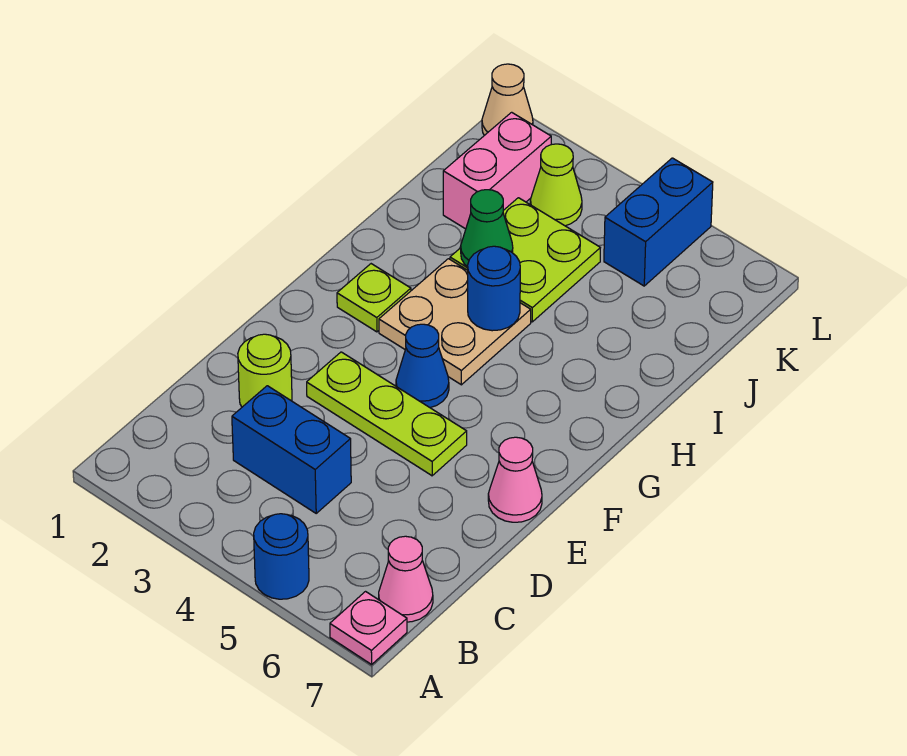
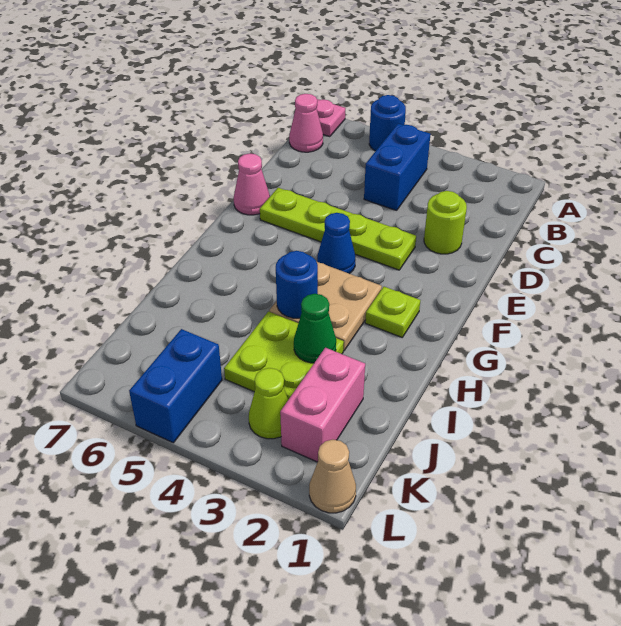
blue 1x2 brick [232,386,351,513] -> blue 1x2 brick turned to [364,124,431,210]
lime 1x3 plate [307,352,467,476] -> lime 1x4 plate [260,188,416,270]

